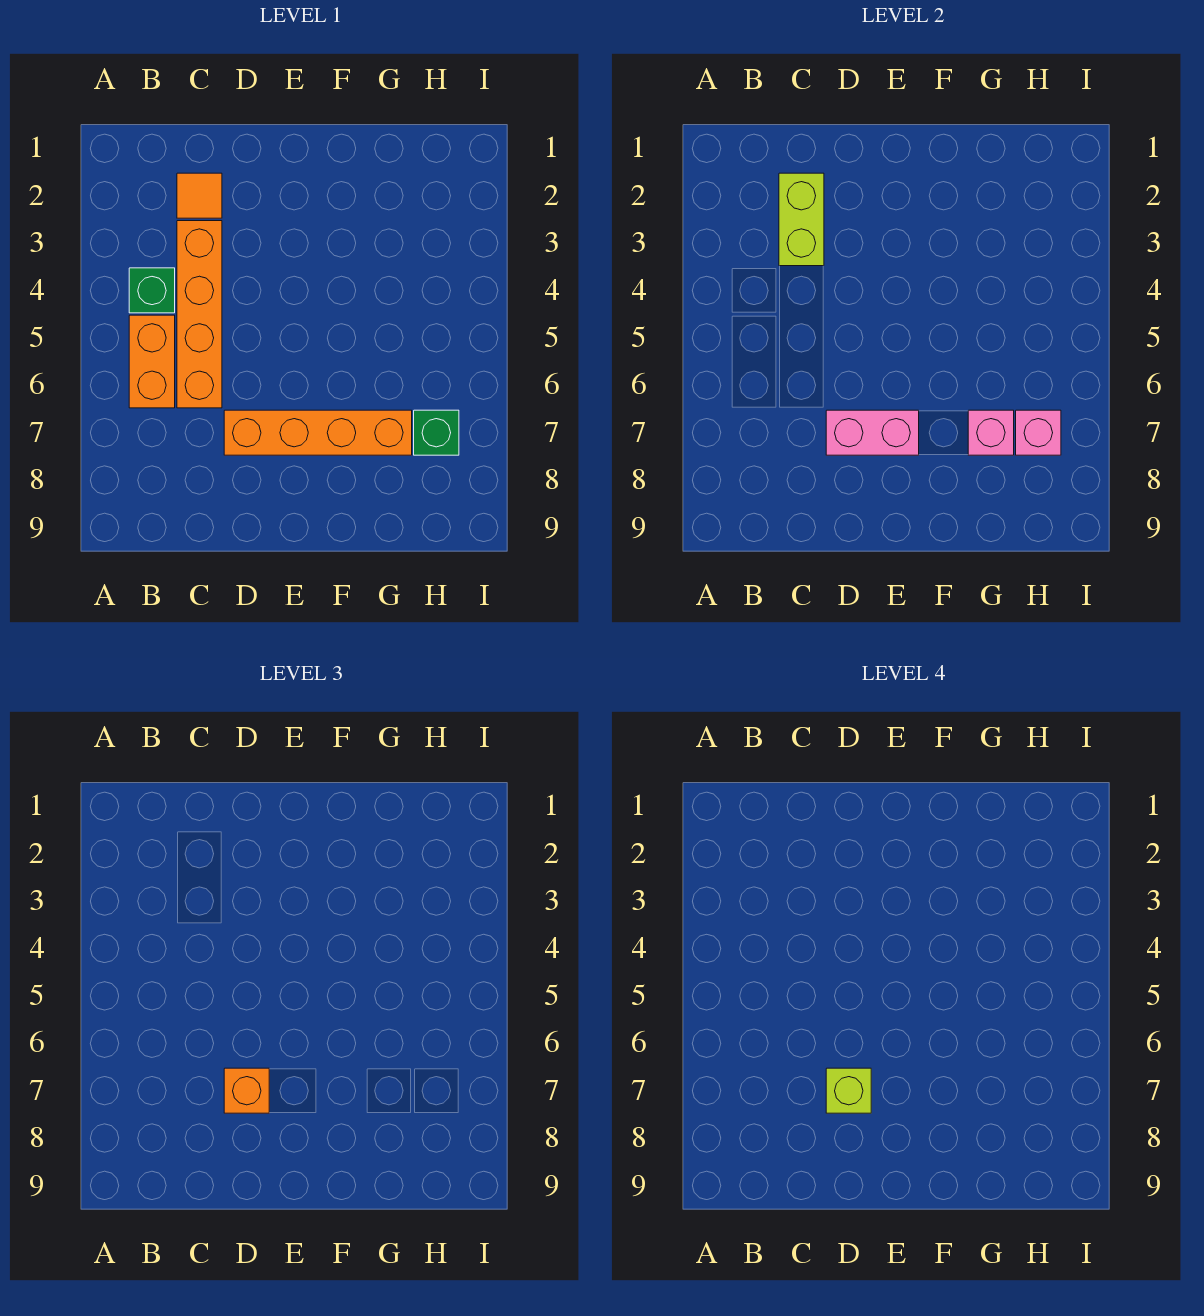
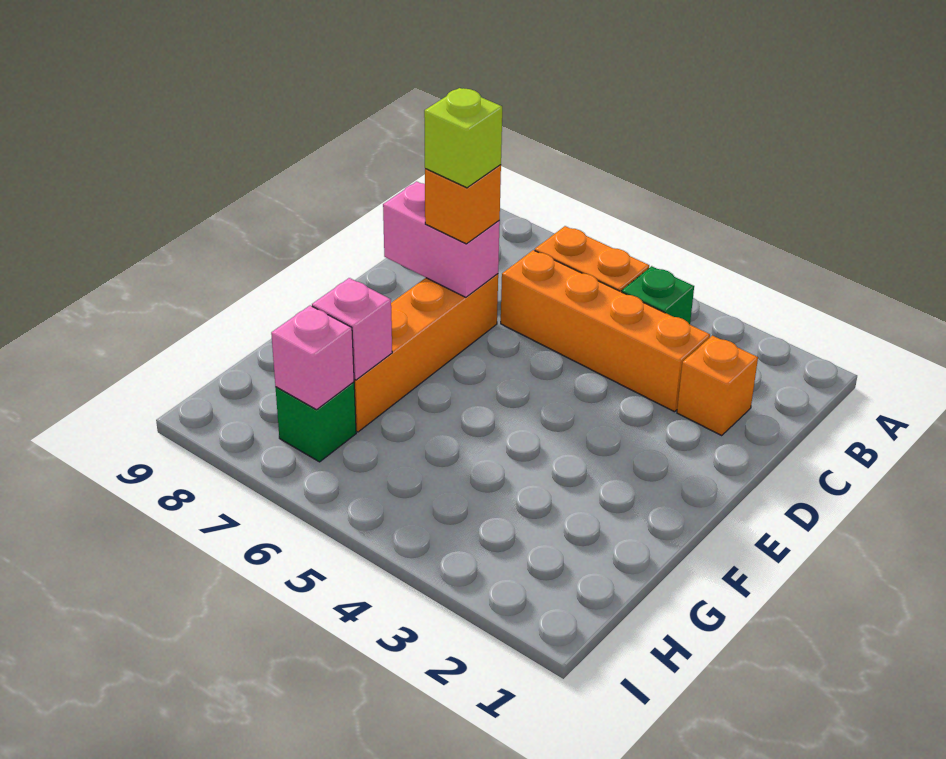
orange 1x1 tile [177,173,222,218] -> orange 1x1 brick [677,336,758,436]
lime 1x2 brick [779,173,824,266] -> none
pink 1x2 brick [826,410,919,455] -> pink 1x2 brick turned to [383,182,500,297]

